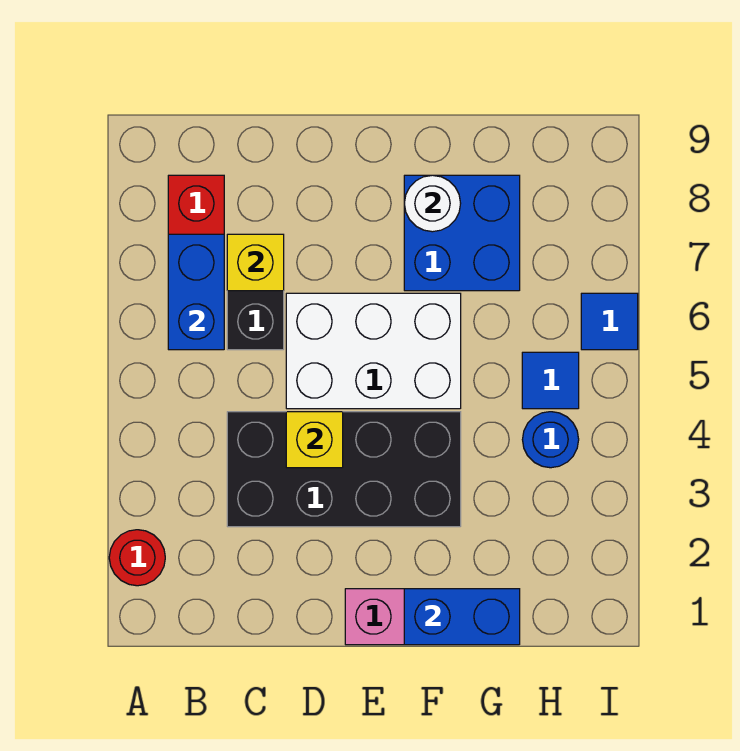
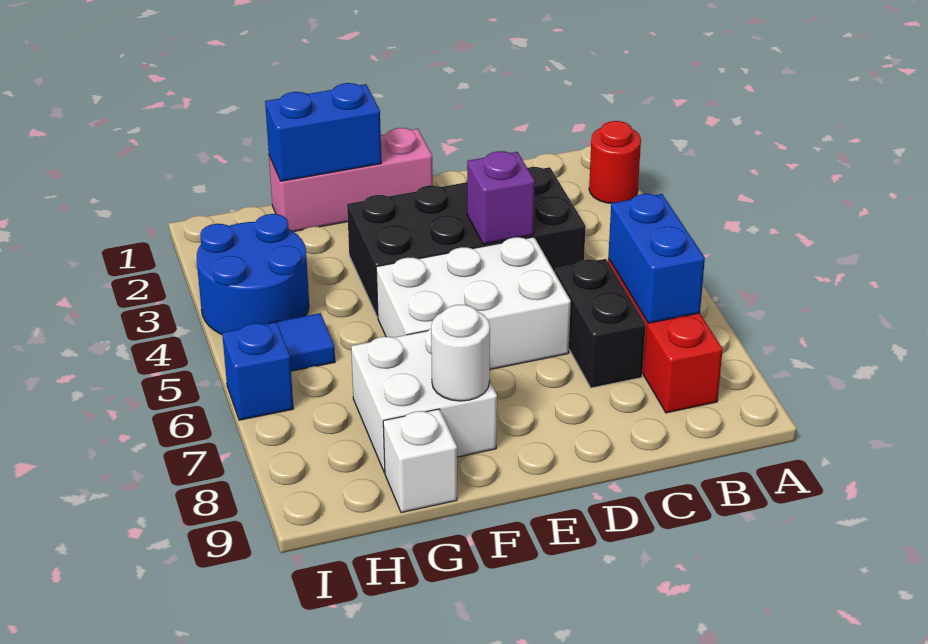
yellow 1x1 brick [227,234,284,291] -> none
yellow 1x1 brick [286,412,343,468] -> purple 1x1 brick [467,151,535,244]
blue 2x2 brick [404,175,520,291] -> white 2x2 brick [351,328,497,472]
none -> white 1x1 brick [383,409,457,513]
blue 1x1 round brick [522,412,579,468] -> blue 2x2 round brick [196,214,309,334]
blue 1x1 tile [581,293,638,350] -> blue 1x1 brick [222,322,293,420]

